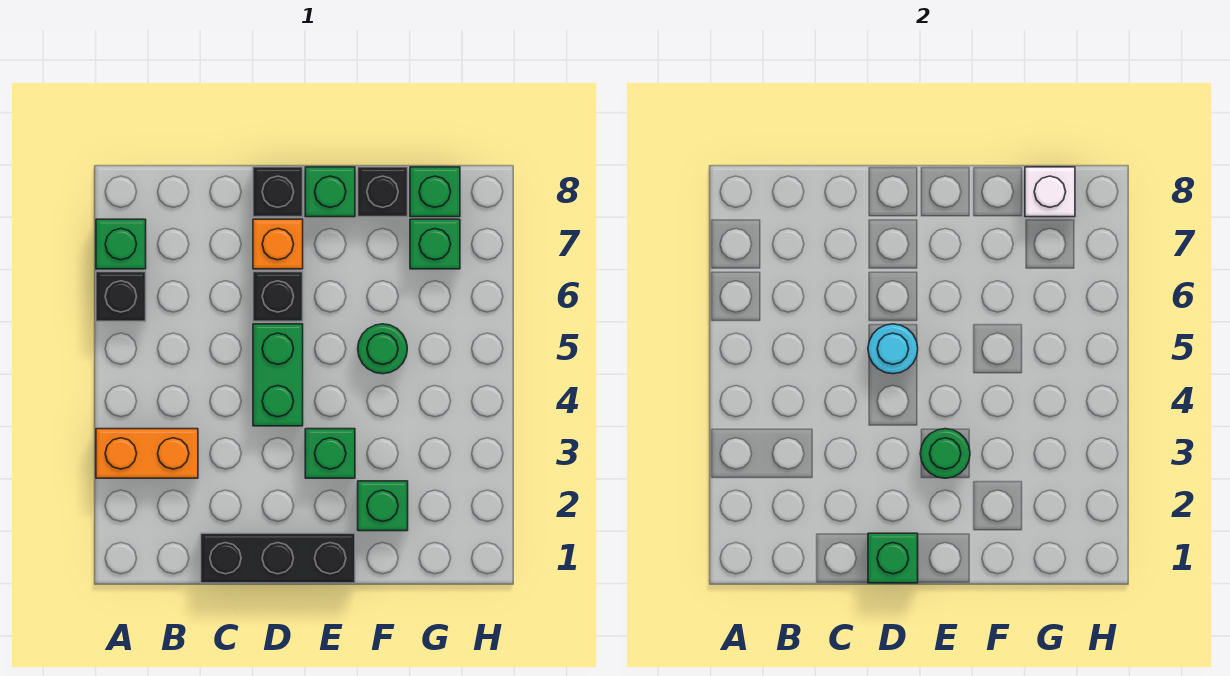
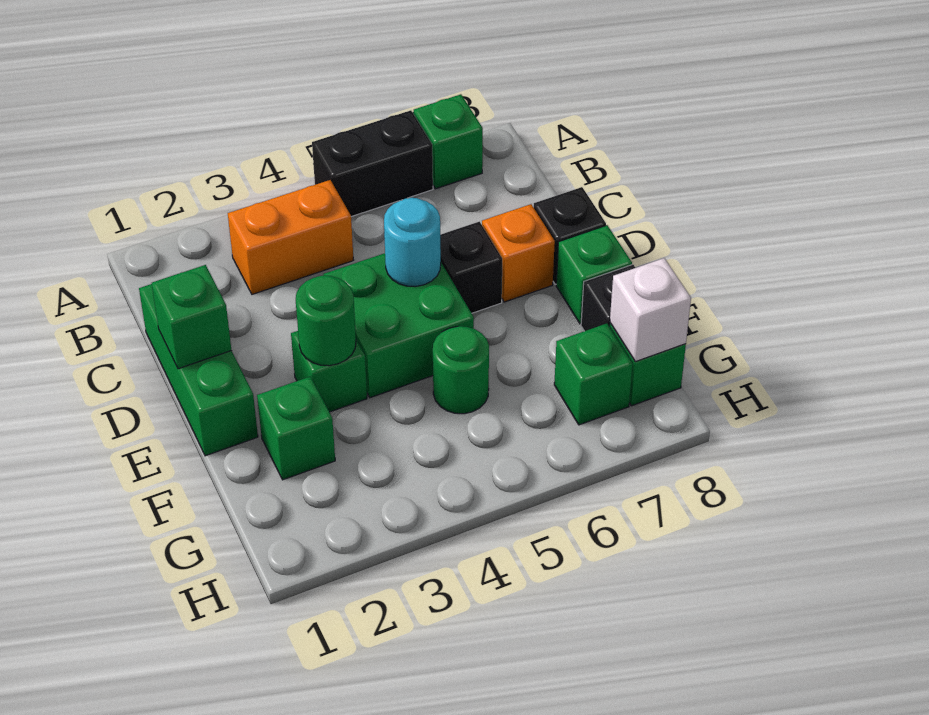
orange 1x2 brick [96,429,198,478] -> orange 1x2 brick turned to [228,180,353,294]
black 1x1 brick [96,272,146,321] -> black 1x2 brick [312,110,433,217]
black 1x3 brick [201,533,355,583] -> green 1x3 brick [139,284,258,456]
green 1x2 brick [253,324,303,426] -> green 2x2 brick [324,253,474,398]

